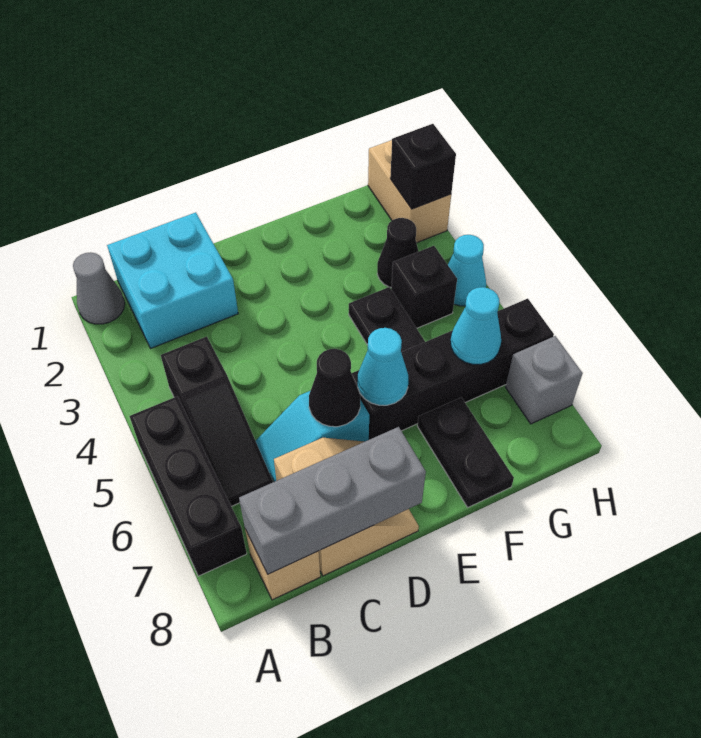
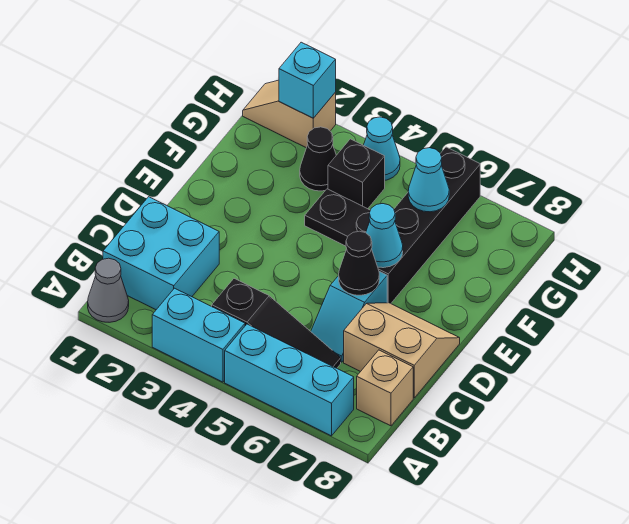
none -> cyan 1x2 brick [152,288,245,382]
black 1x3 brick [130,396,247,576] -> cyan 1x3 brick [225,324,354,436]
grey 1x3 brick [239,427,426,574] -> none
black 1x2 plate [418,397,514,507] -> none
tan 1x2 brick [368,140,451,243] -> tan 1x2 slope [243,80,336,148]
black 1x1 brick [390,124,456,209] -> cyan 1x1 brick [279,42,336,118]
grey 1x1 brick [506,336,582,424] -> none

